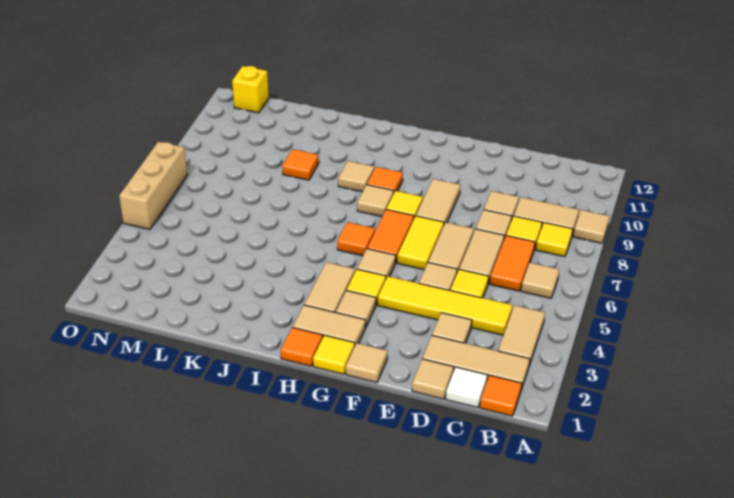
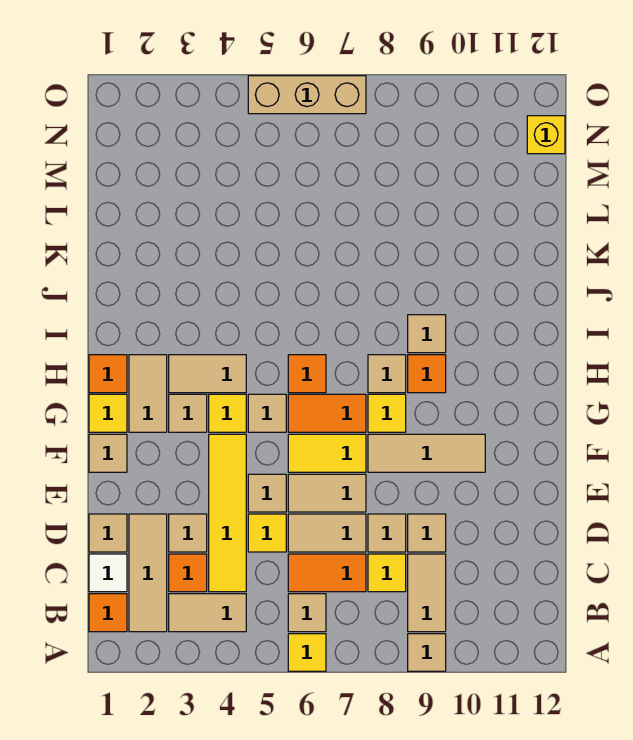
yellow 1x1 tile [536,223,573,257] -> yellow 1x1 tile moved to [288,634,326,671]
tan 1x2 tile [416,179,460,224] -> tan 1x3 tile [368,434,485,472]
orange 1x1 tile [282,149,319,180] -> orange 1x1 tile moved to [169,554,207,592]

